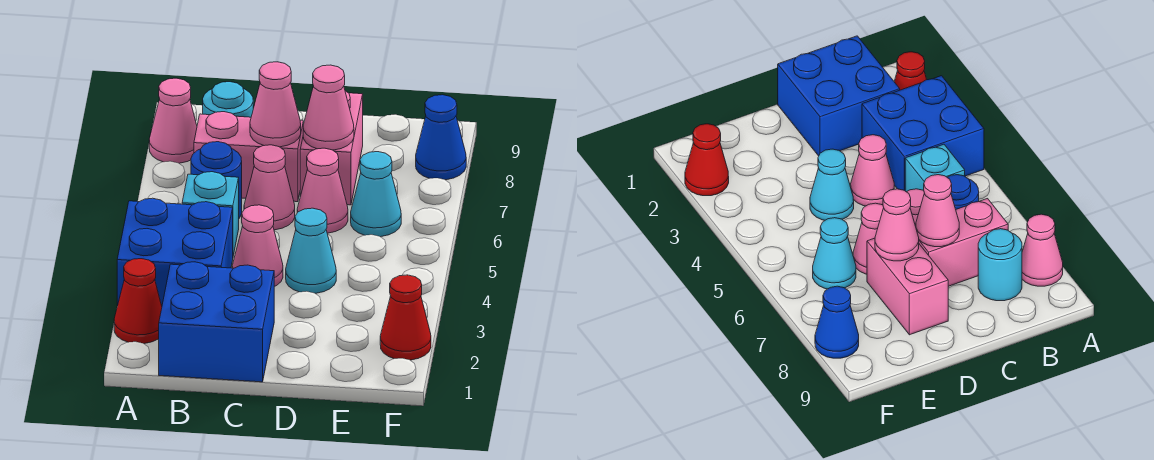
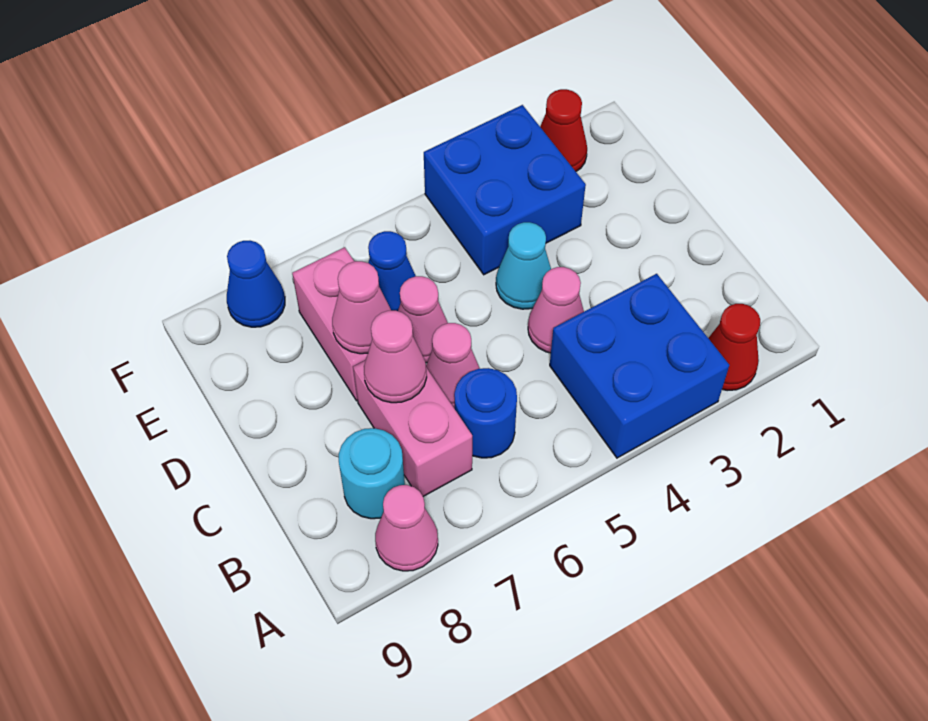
blue 2x2 brick [159,262,274,382] -> blue 2x2 brick moved to [424,105,586,275]
cyan 1x1 brick [182,172,239,256] -> none
pink 1x2 brick [300,91,363,205] -> pink 1x2 brick turned to [292,247,368,401]
cyan 1x1 cone [351,152,401,237] -> blue 1x1 cone [368,231,416,311]

